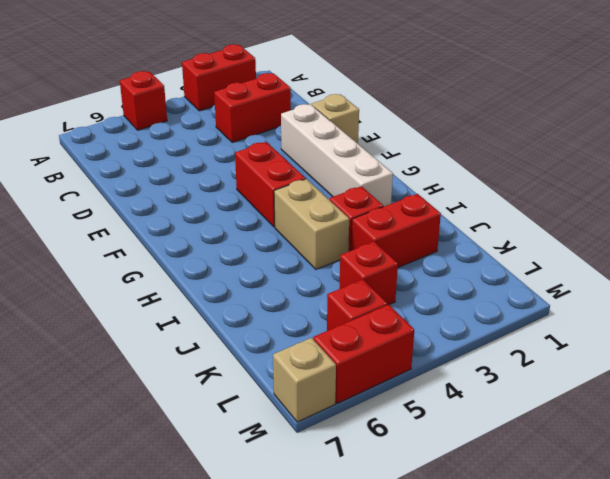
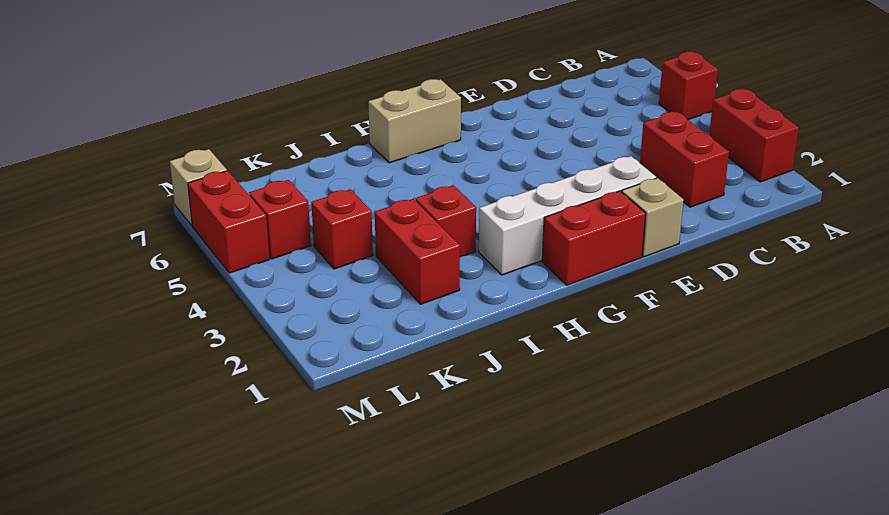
red 1x2 brick [235,142,305,227] -> red 1x2 brick moved to [542,191,646,285]
tan 1x2 brick [274,179,349,269] -> tan 1x2 brick moved to [368,79,461,163]

